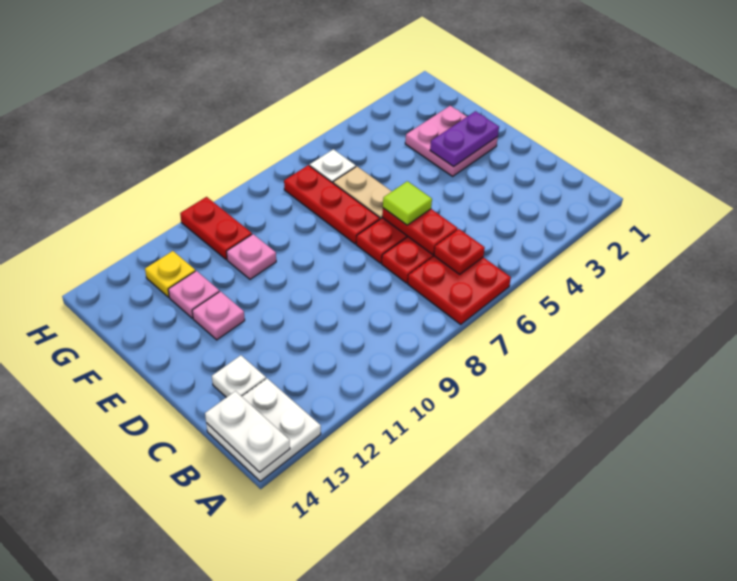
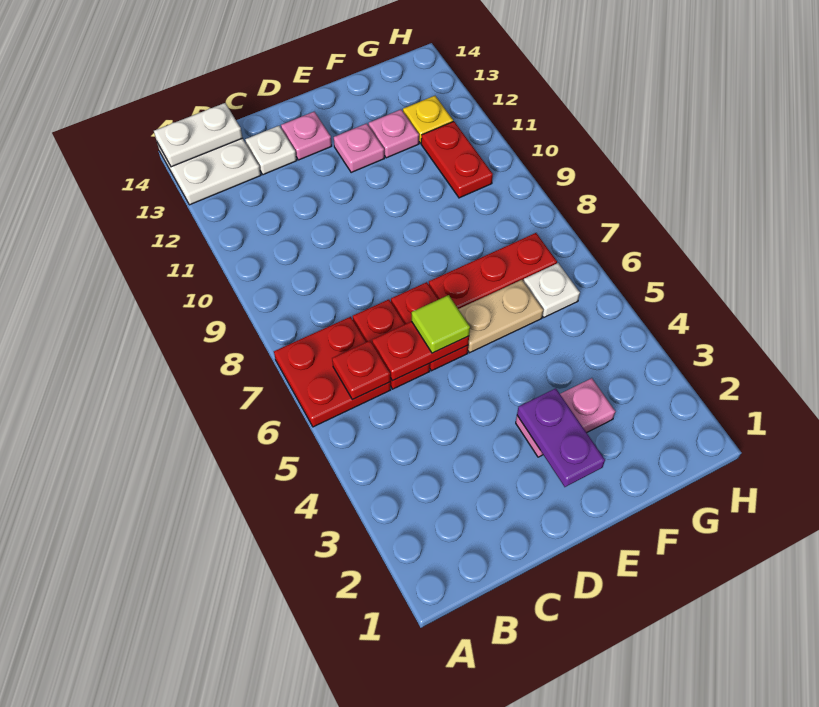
pink 2x2 plate [405,106,498,176] -> pink 1x2 plate [516,378,616,457]
pink 1x1 plate [226,234,276,279] -> pink 1x1 plate moved to [281,112,332,160]
red 1x2 plate [180,197,252,260] -> red 1x2 plate turned to [421,121,493,198]

